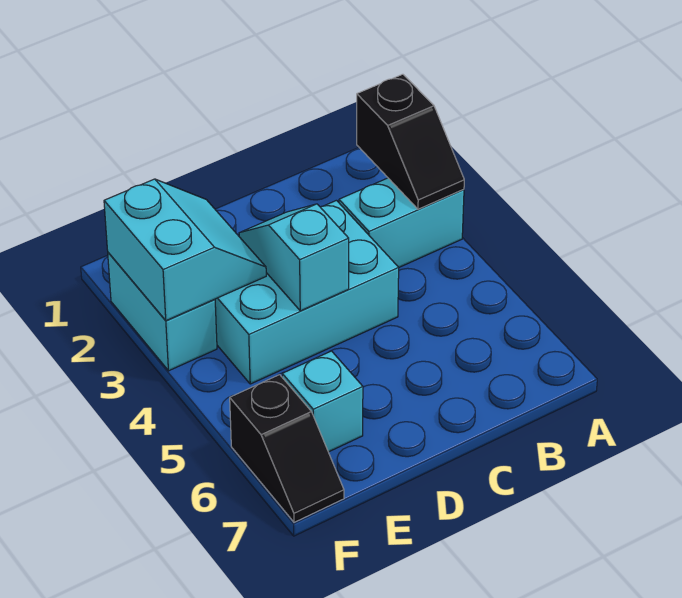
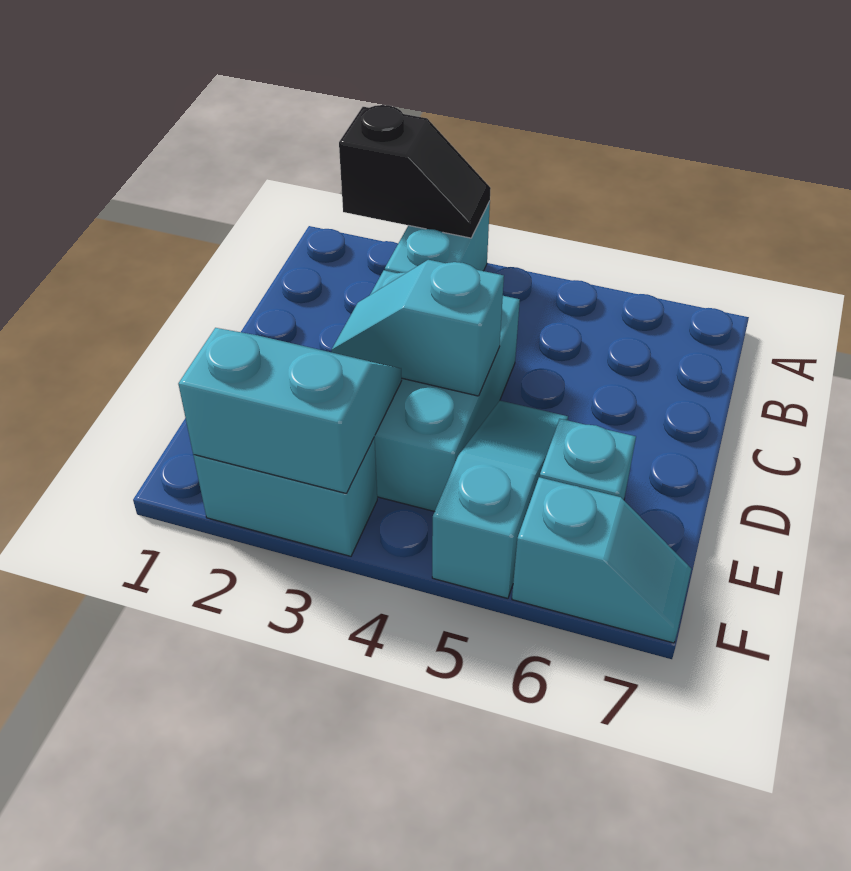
none -> cyan 1x3 slope [432,401,568,598]
black 1x2 slope [230,375,344,522] -> cyan 1x2 slope [512,477,691,643]

